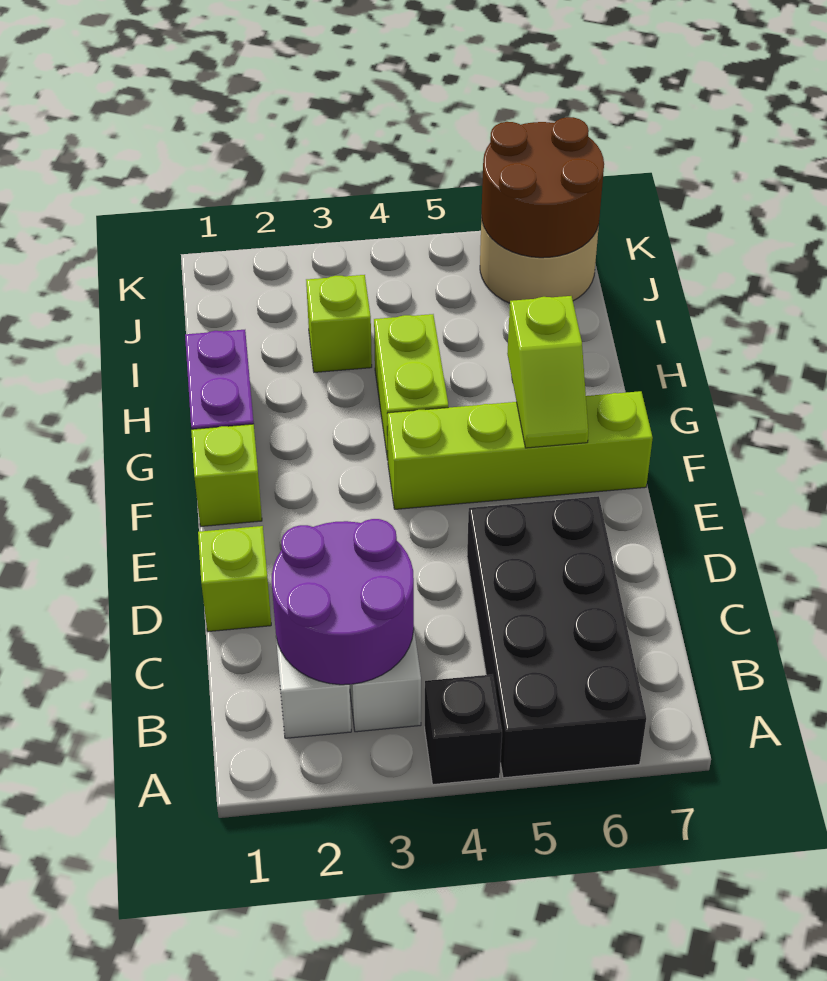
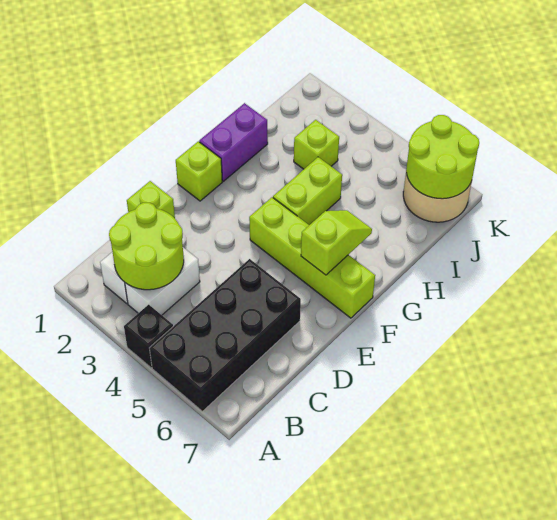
purple 2x2 round brick [272,519,414,685] -> lime 2x2 round brick [109,203,184,290]
lime 1x2 slope [507,296,588,448] -> lime 1x2 slope turned to [301,210,372,275]
brown 2x2 round brick [482,117,604,258] -> lime 2x2 round brick [406,115,479,199]

